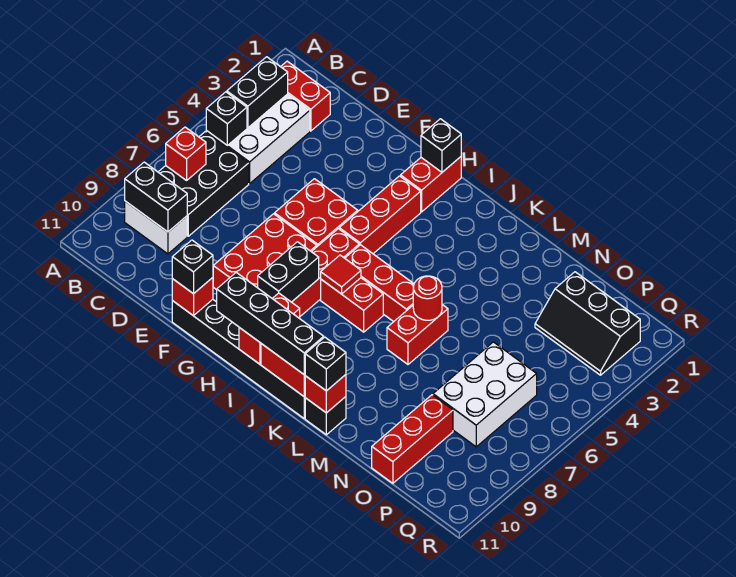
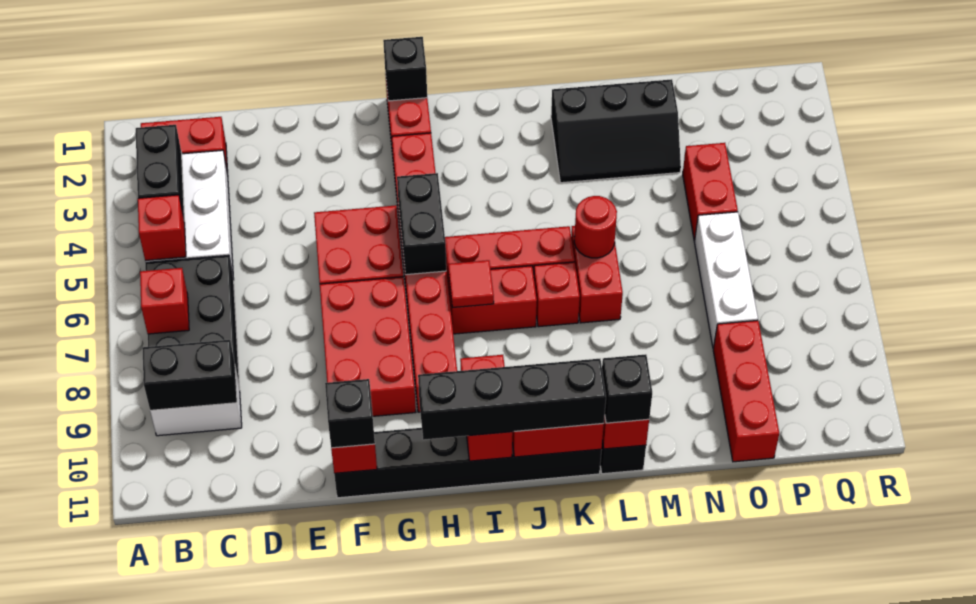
black 1x1 brick [206,92,247,145] -> red 1x1 brick [138,195,186,261]
black 1x2 brick [258,242,319,302] -> black 1x2 brick moved to [397,173,446,275]
none -> red 1x1 brick [534,262,580,327]
black 2x3 slope [535,272,640,375] -> black 2x3 slope moved to [551,79,681,183]
none -> red 1x2 brick [683,143,738,241]
white 2x3 brick [433,342,537,447] -> white 1x3 brick [695,212,758,348]

